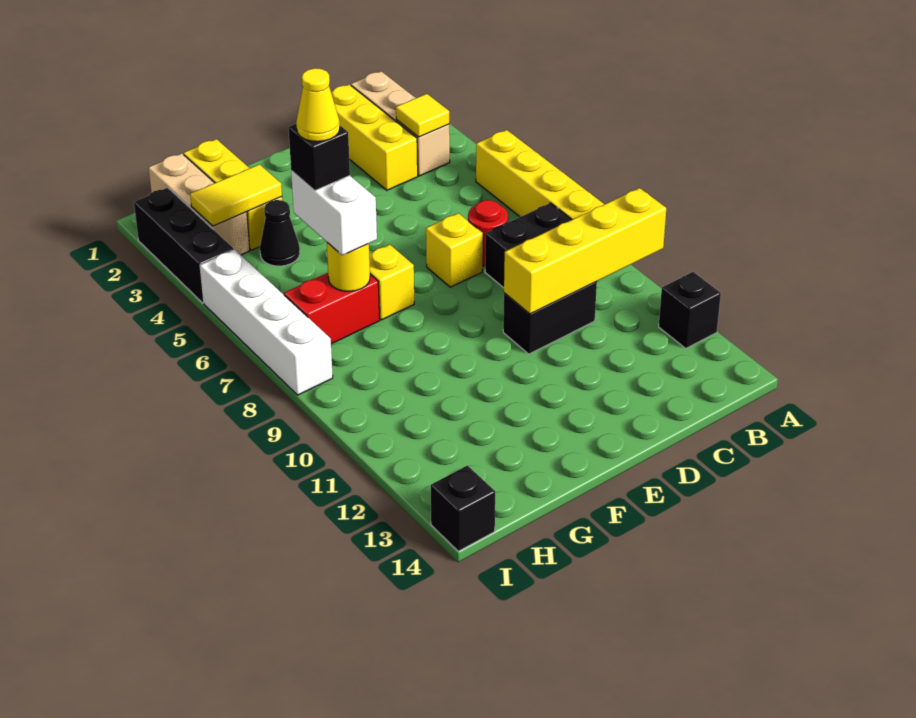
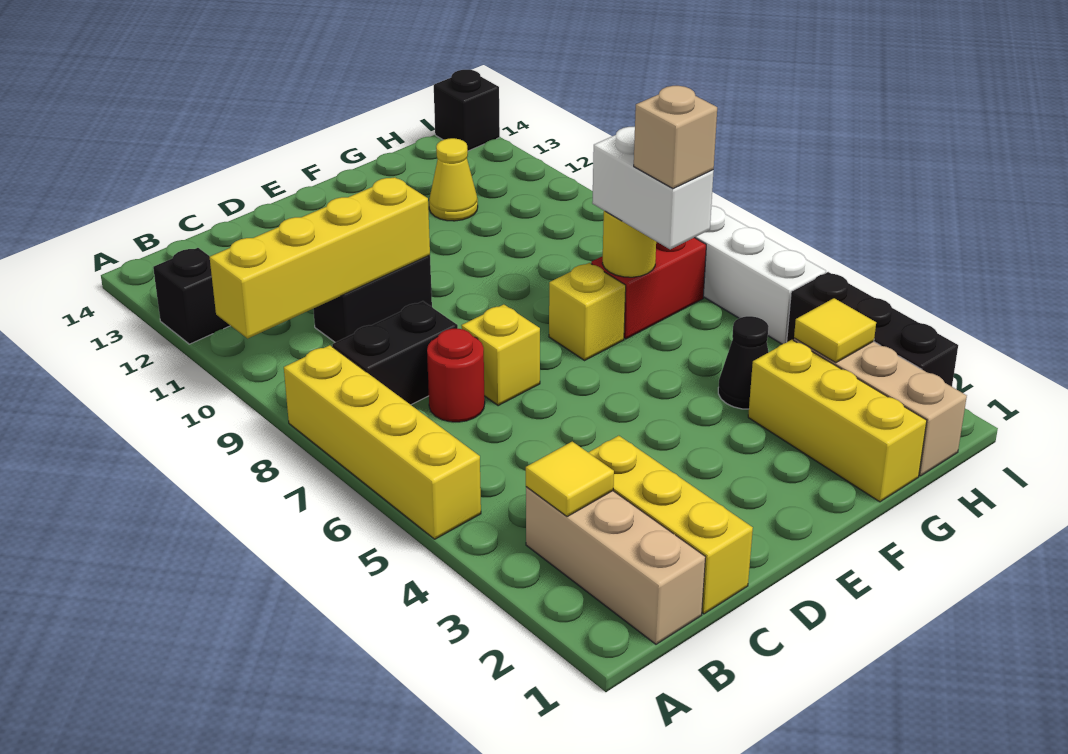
yellow 1x2 tile [190,164,282,226] -> yellow 1x1 tile [794,298,876,363]
black 1x1 brick [288,124,350,191] -> tan 1x1 brick [634,86,717,189]
yellow 1x1 cone [296,68,340,142] -> yellow 1x1 cone moved to [429,138,478,221]

